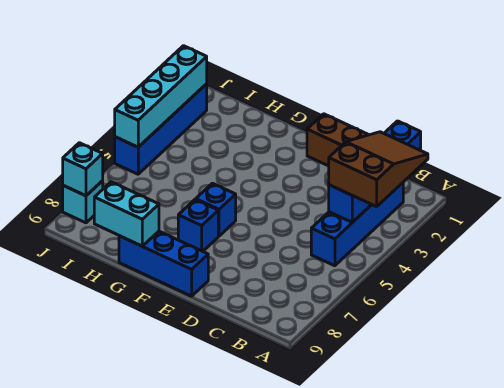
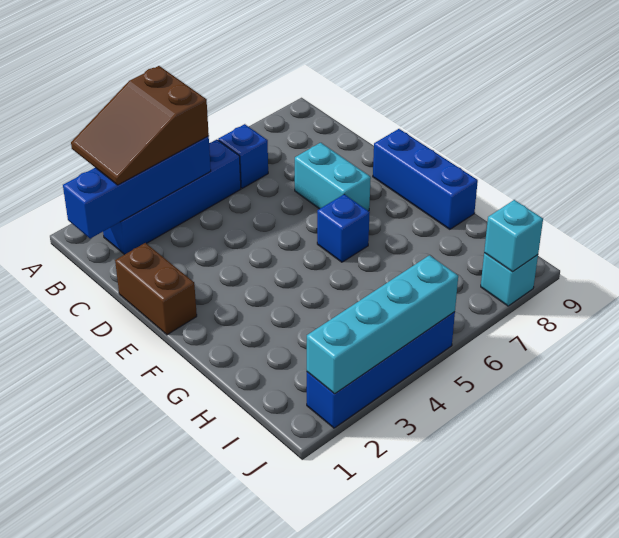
blue 1x1 brick [178,199,218,251] -> blue 1x1 brick moved to [218,124,268,188]
cyan 1x2 brick [94,182,159,246] -> cyan 1x2 brick moved to [295,143,371,211]

